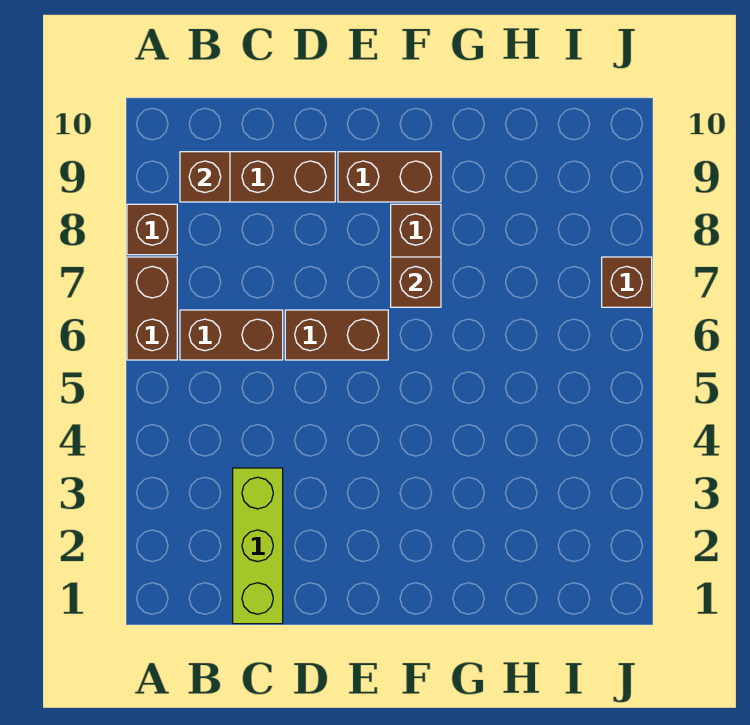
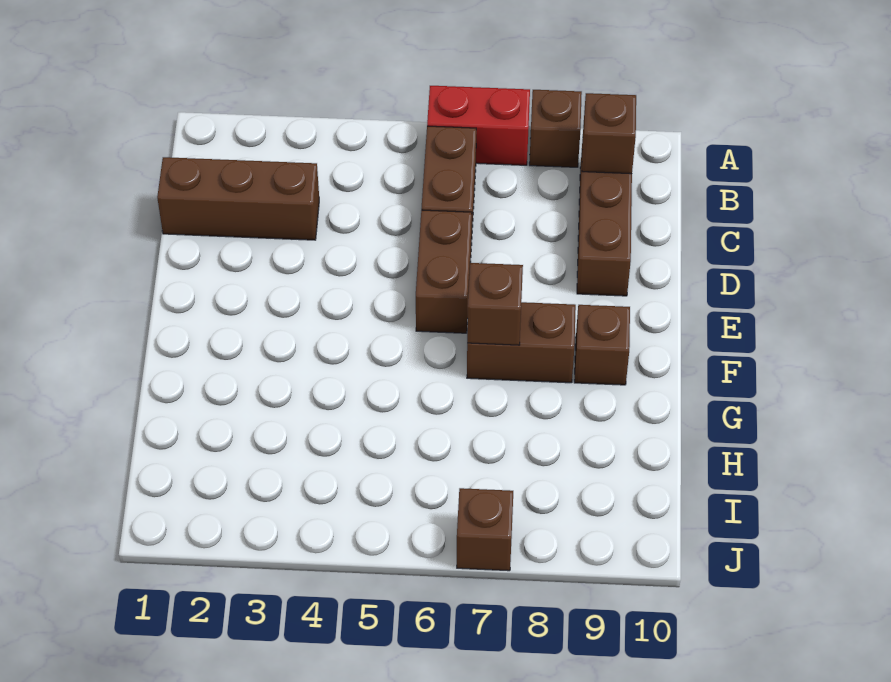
brown 1x2 brick [127,257,177,360] -> red 1x2 brick [427,86,530,165]
lime 1x3 brick [233,468,283,624] -> brown 1x3 brick [157,157,319,240]
brown 1x2 brick [338,152,441,202] -> brown 1x1 brick [574,305,630,385]

